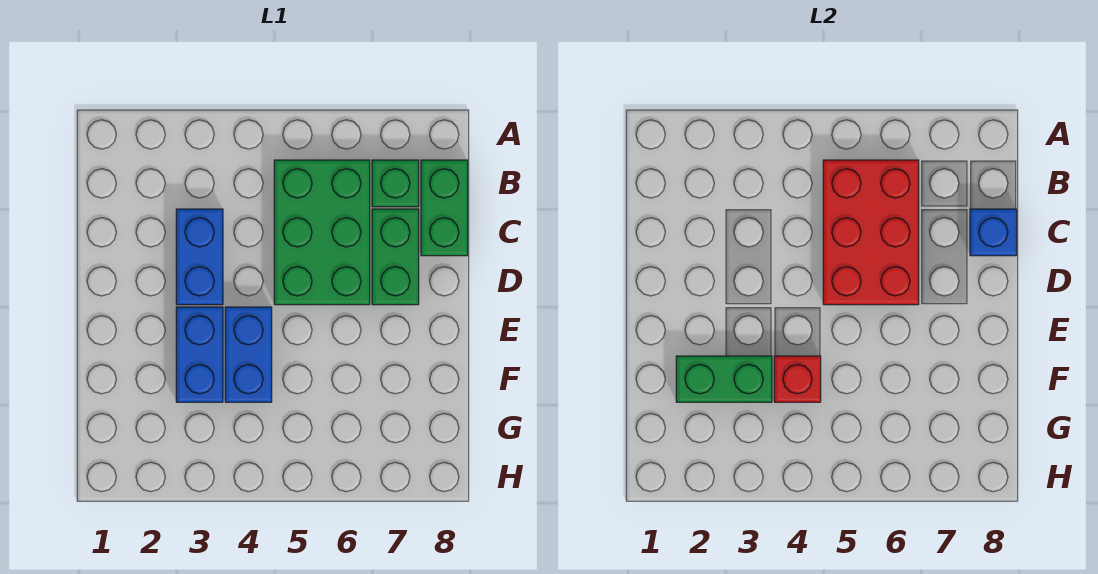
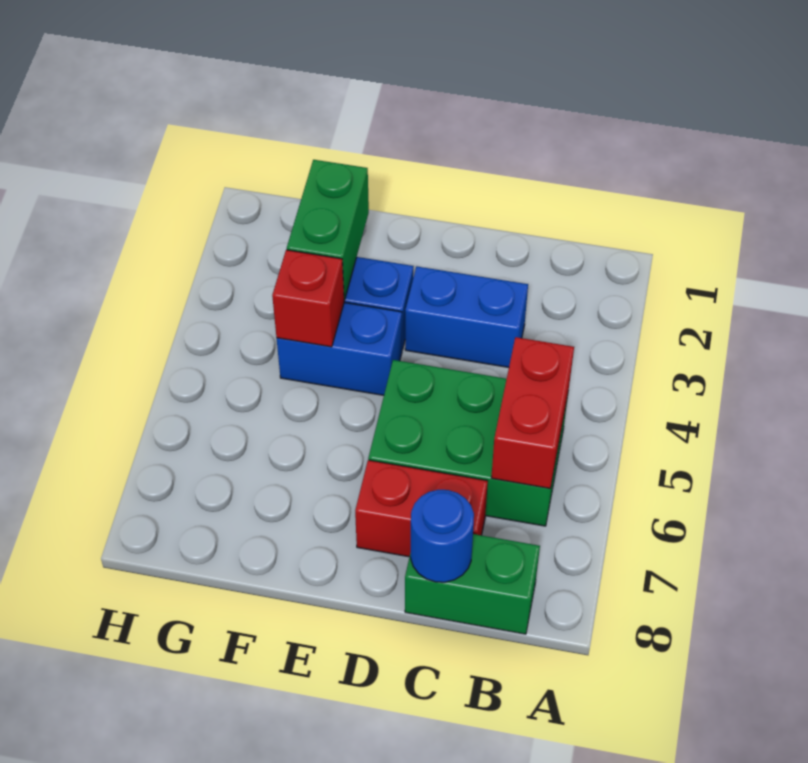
red 2x3 brick [823,160,919,305] -> red 1x2 brick [491,337,574,489]
green 1x1 brick [372,160,419,207] -> none
green 1x2 brick [372,209,419,305] -> red 1x2 brick [355,460,488,557]
blue 1x1 brick [970,209,1017,256] -> blue 1x1 round brick [411,490,474,582]

